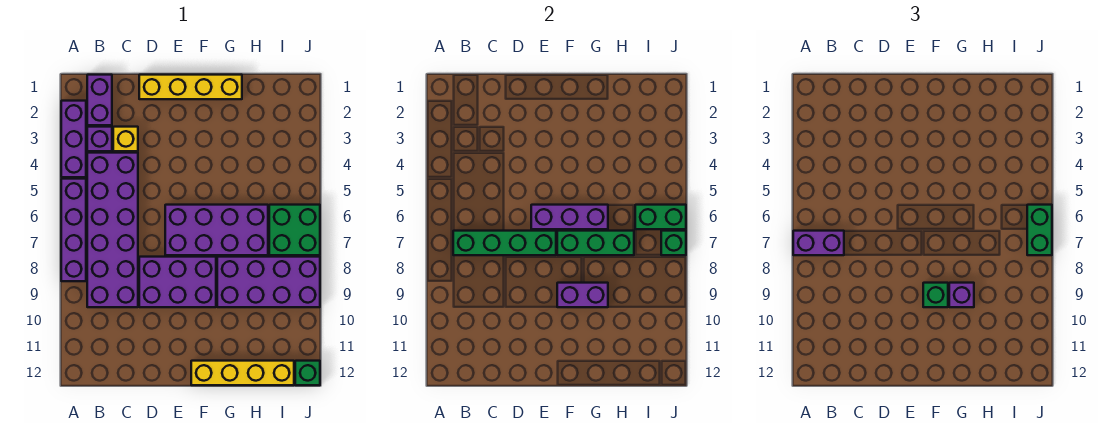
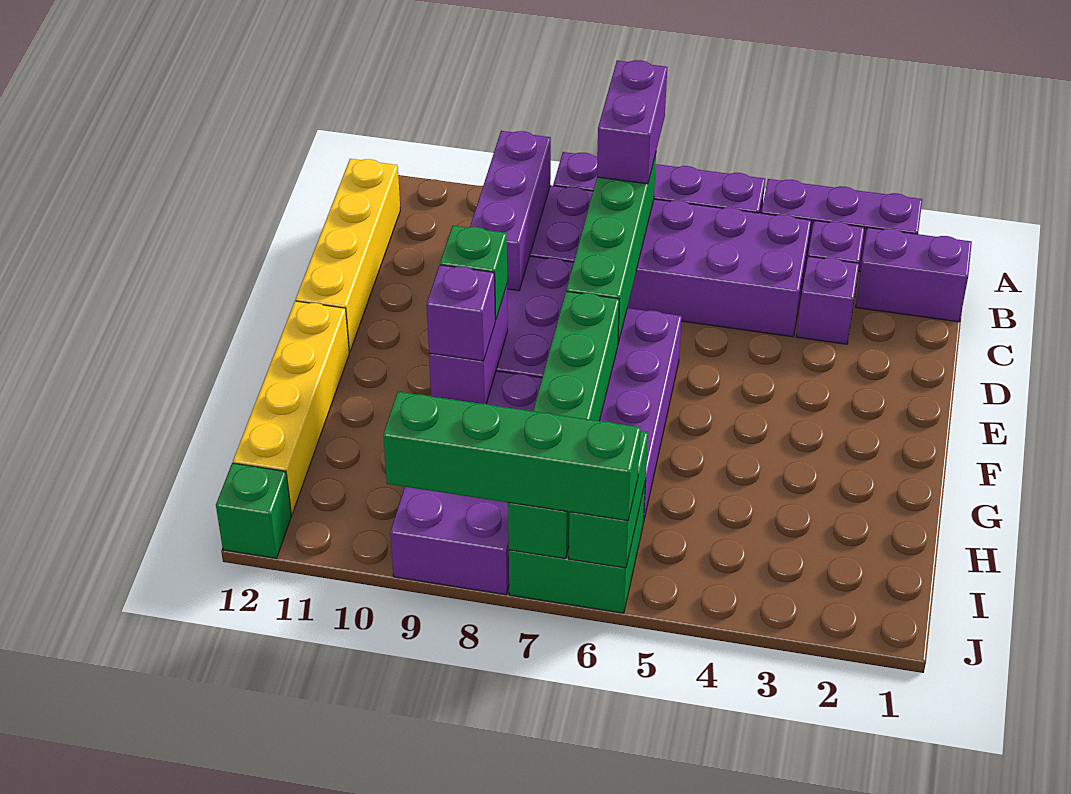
yellow 1x1 brick [113,127,138,151] -> purple 1x1 brick [796,256,859,344]
yellow 1x4 brick [139,75,242,99] -> yellow 1x4 brick moved to [295,159,400,352]
purple 1x3 brick [531,205,608,229] -> purple 1x3 brick moved to [470,131,551,291]
green 1x2 brick [1027,205,1052,255] -> green 1x4 brick [383,392,641,521]

